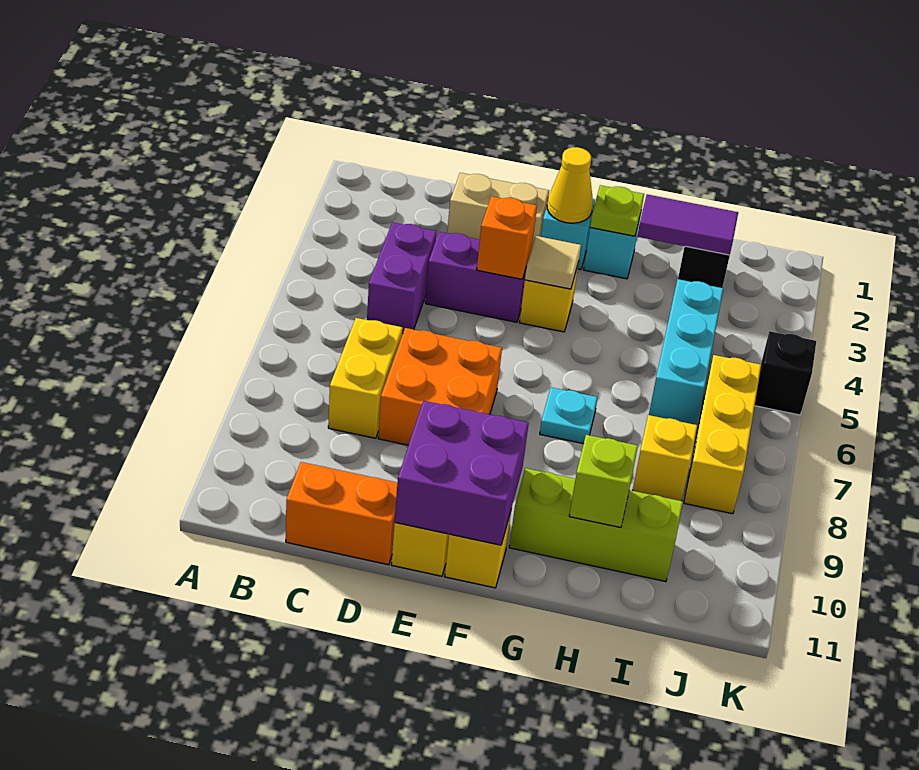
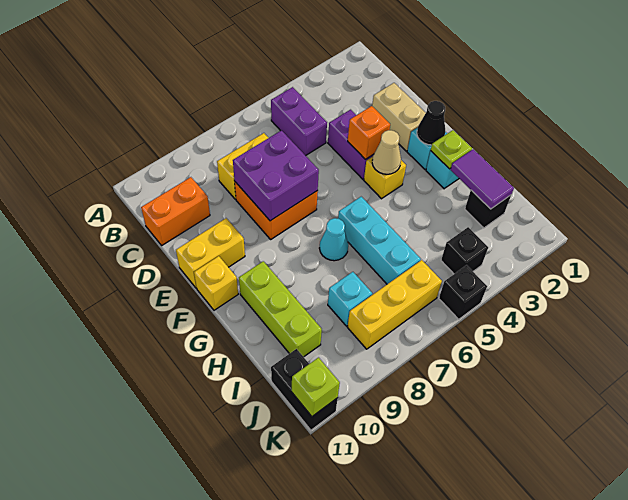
purple 1x2 brick [367,222,437,333] -> purple 1x2 brick turned to [271,87,327,156]
orange 1x2 brick [286,462,397,565] -> orange 1x2 brick turned to [141,177,210,245]
purple 2x2 brick [395,401,529,545] -> purple 2x2 brick moved to [233,130,319,221]
yellow 1x1 cone [547,147,593,223] -> black 1x1 cone [417,101,445,145]
tan 1x1 tile [525,236,581,289] -> tan 1x1 cone [372,130,401,174]
cyan 1x1 plate [540,387,598,444] -> cyan 1x1 cone [319,218,348,261]
lime 1x1 brick [569,435,638,528] -> lime 1x1 brick moved to [292,358,340,416]
cyan 1x3 brick [649,279,723,425] -> cyan 1x3 brick turned to [338,197,421,284]
yellow 1x1 brick [633,415,697,501] -> cyan 1x1 brick [328,272,372,326]
none -> black 1x1 brick [441,227,488,274]
none -> black 1x2 brick [271,349,338,430]

